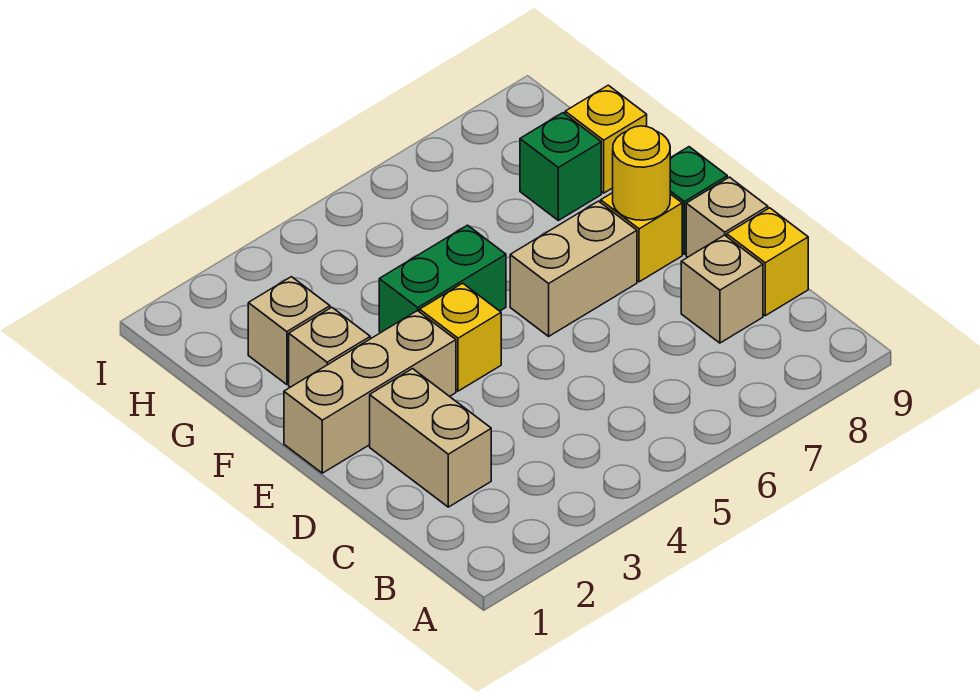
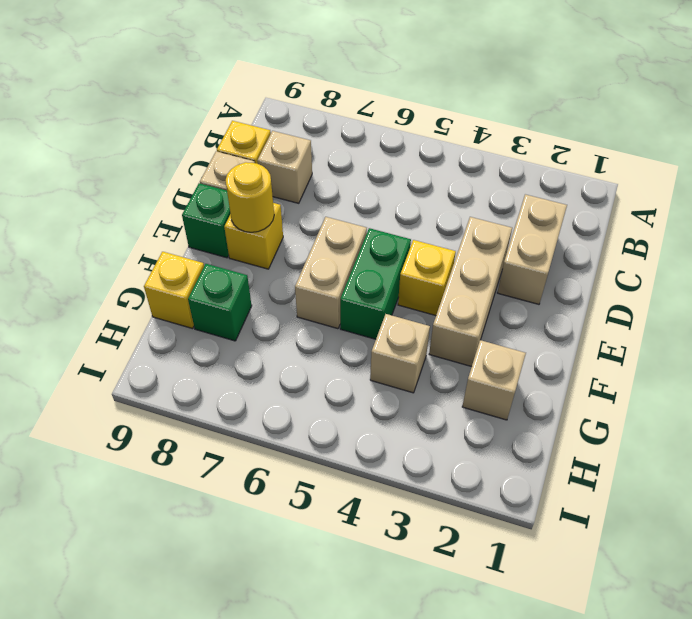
tan 1x3 brick [284,310,456,473] -> tan 1x3 brick turned to [429,217,512,367]
tan 1x2 brick [510,201,637,336] -> tan 1x2 brick turned to [295,217,367,329]
tan 1x1 brick [289,307,370,387] -> tan 1x1 brick moved to [370,314,430,393]
green 1x2 brick [379,225,506,332] -> green 1x2 brick turned to [340,228,411,339]

